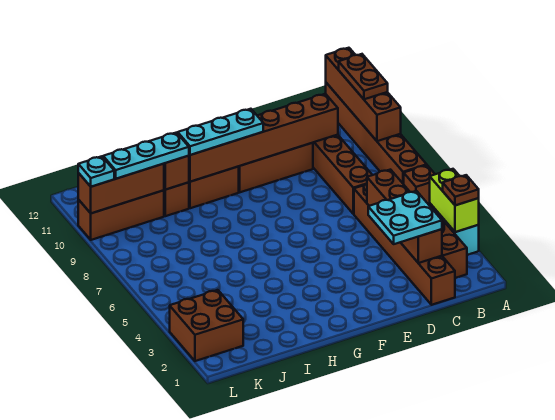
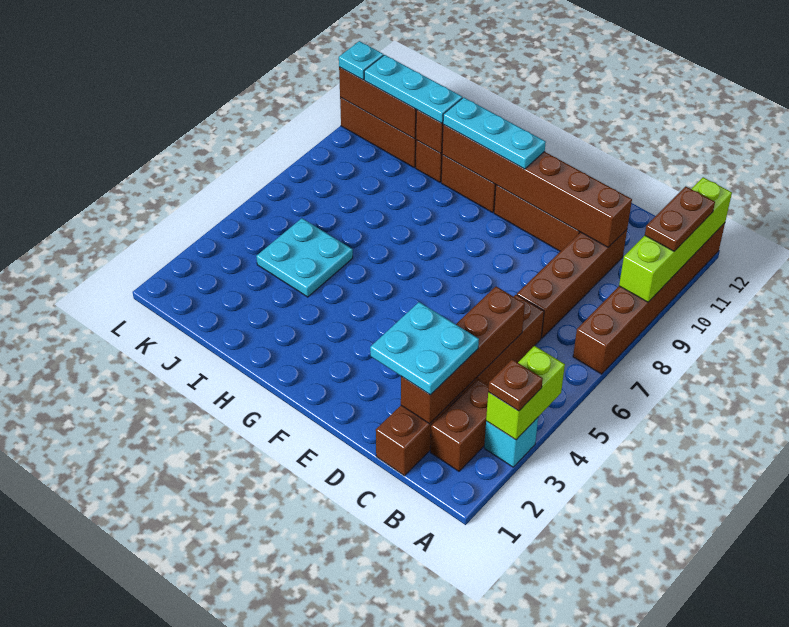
brown 1x1 brick [404,165,435,208] -> none
brown 1x4 brick [326,48,401,141] -> lime 1x4 brick [619,177,732,302]
none -> cyan 2x2 plate [256,218,353,297]
brown 2x2 brick [170,290,243,361] -> none

